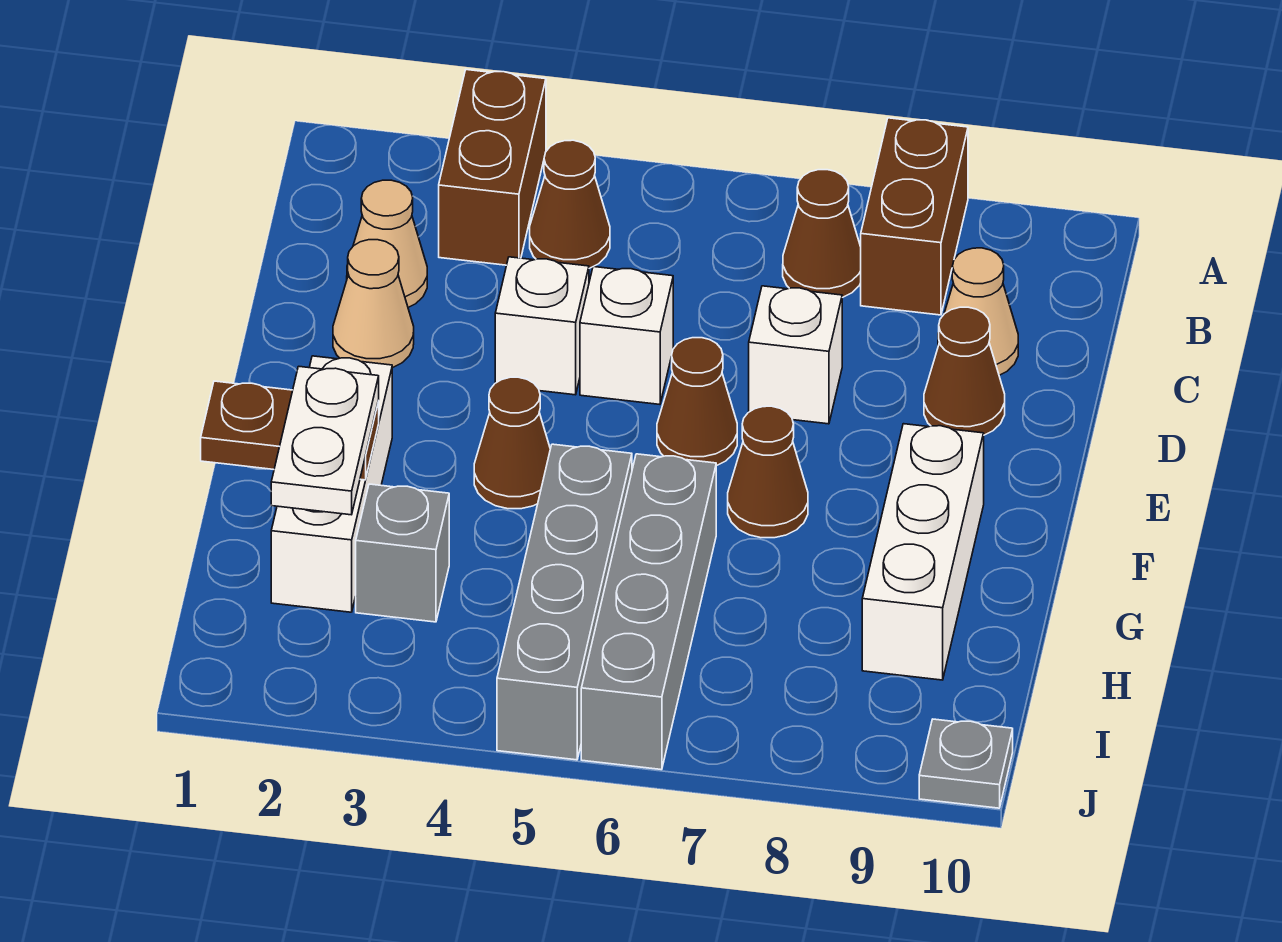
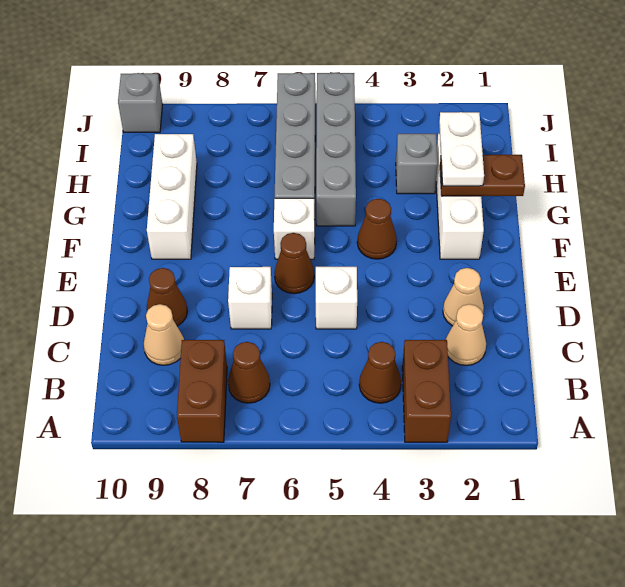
white 1x1 brick [495,257,589,395] -> white 1x1 brick moved to [274,198,315,259]
brown 1x1 cone [728,406,808,538] -> none
grey 1x1 plate [919,719,1013,808] -> grey 1x1 brick [118,73,162,132]

